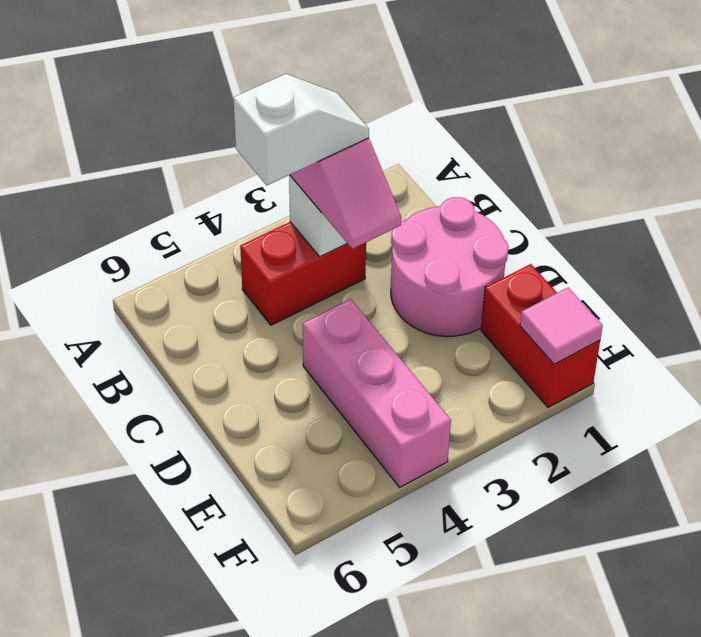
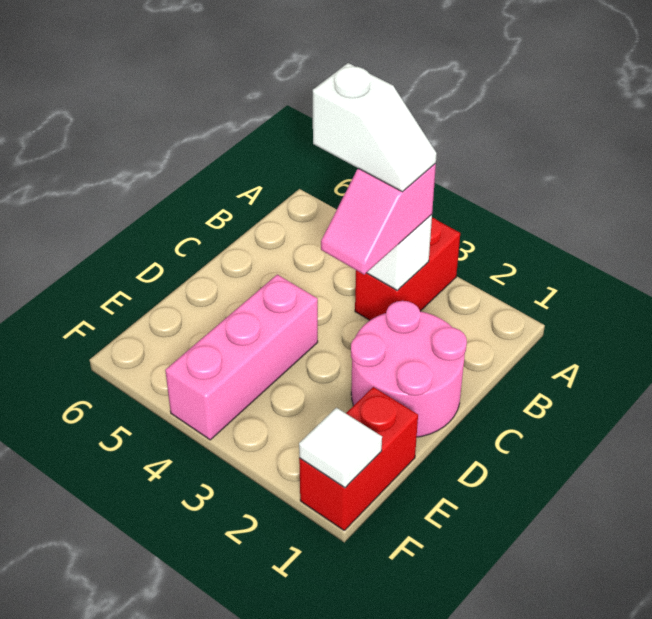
red 1x2 brick [240,222,366,325] -> red 1x2 brick turned to [355,218,460,320]
pink 1x1 tile [520,288,603,364] -> white 1x1 tile [299,408,382,488]

